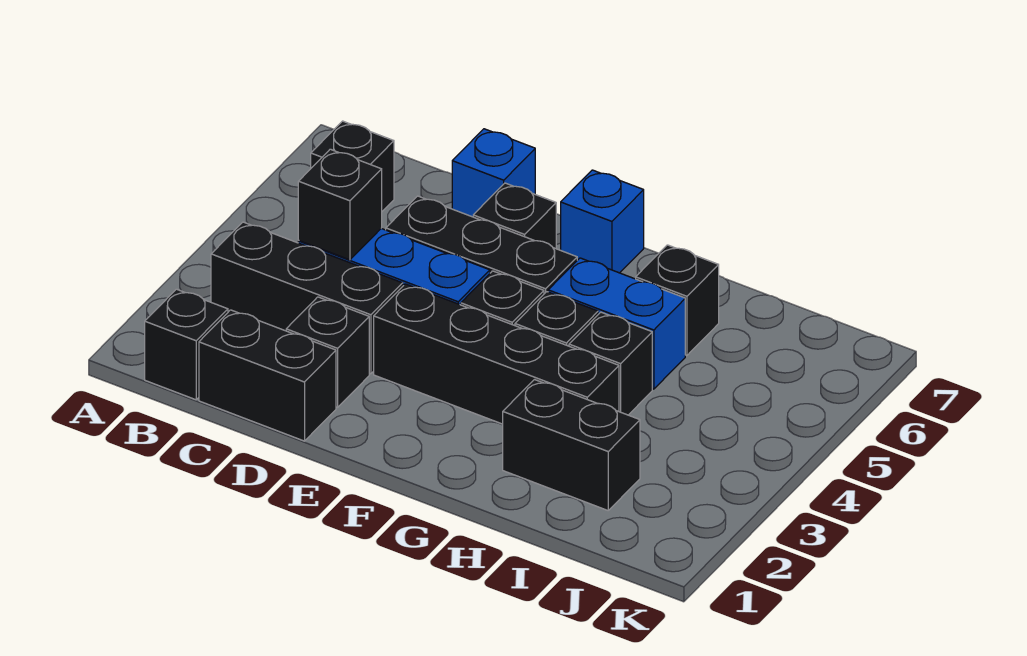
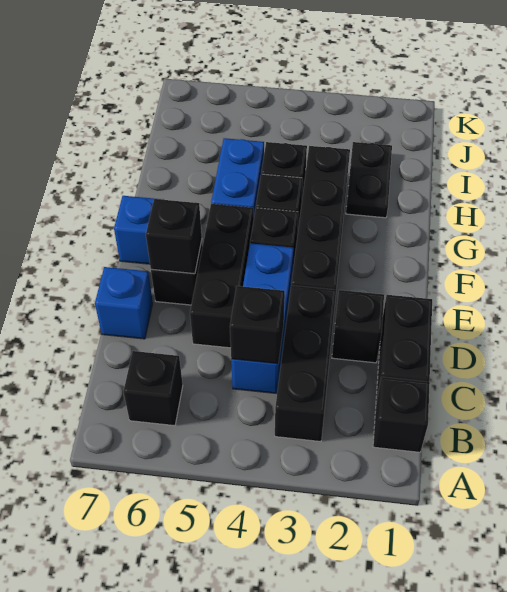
black 1x2 brick [503,380,640,510] -> black 1x2 plate [346,142,392,218]
black 1x1 brick [636,245,719,355] -> black 1x1 brick moved to [146,199,202,274]

